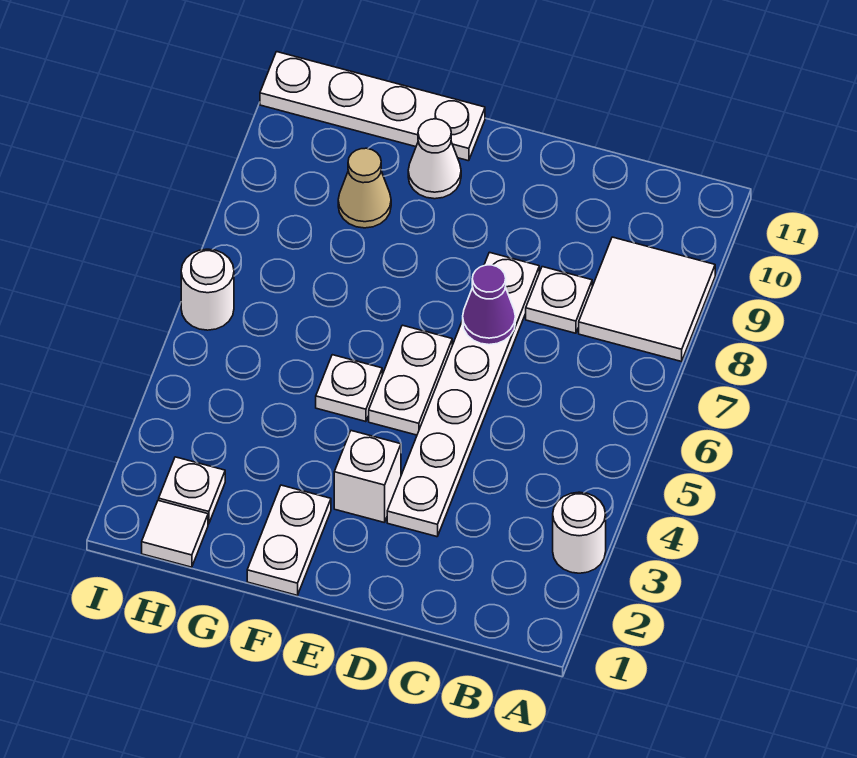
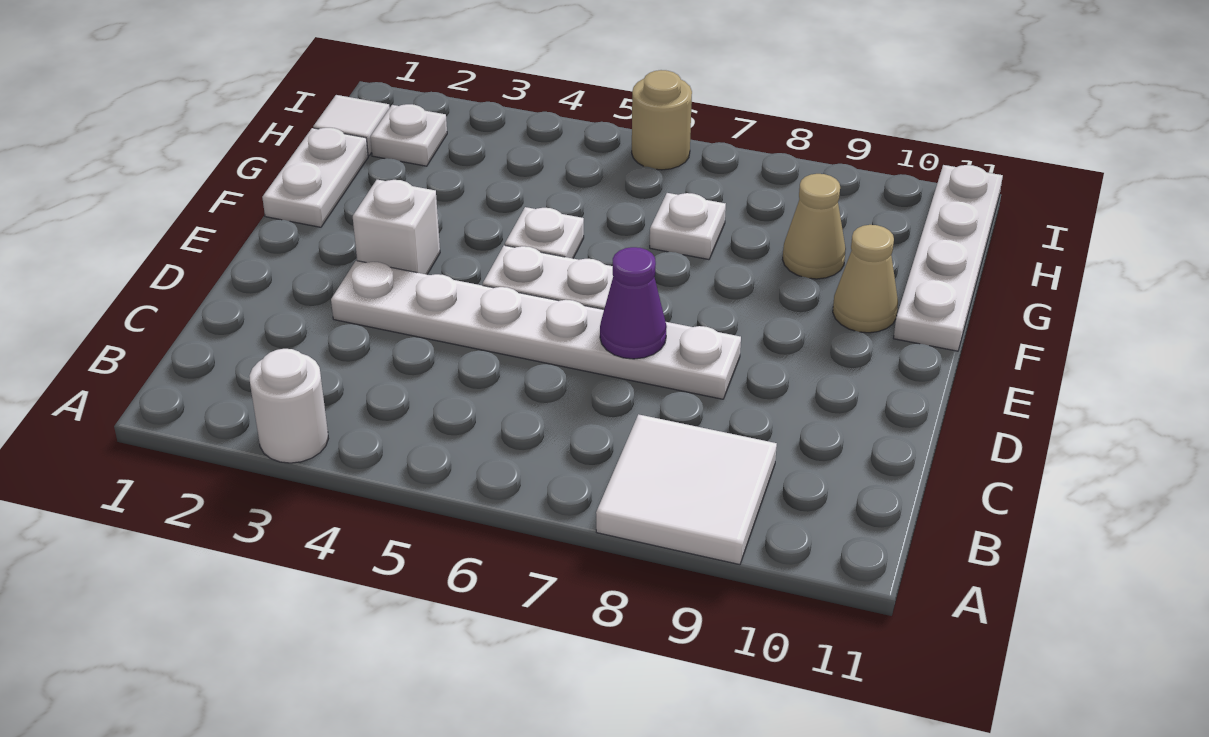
white 1x1 plate [526,267,592,333] -> white 1x1 plate moved to [650,193,726,260]
white 1x2 plate [247,485,331,595] -> white 1x2 plate turned to [262,128,368,227]
white 1x1 cone [408,119,461,199] -> tan 1x1 cone [833,225,898,333]
white 1x1 round brick [181,249,234,330] -> tan 1x1 round brick [632,70,692,170]

